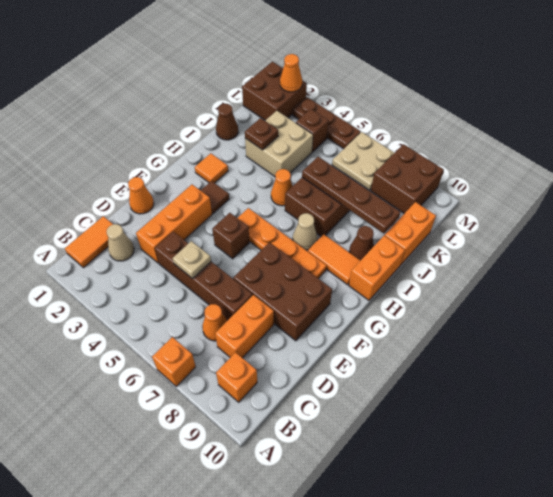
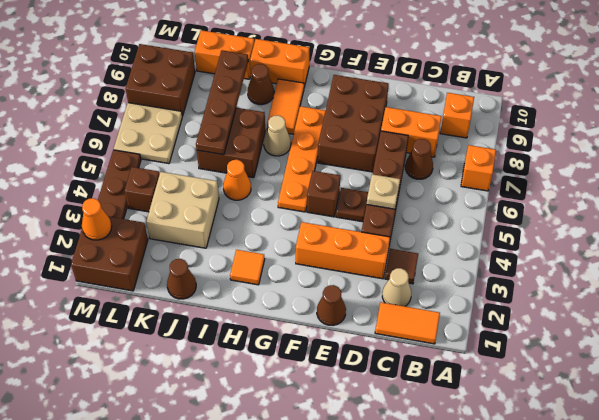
orange 1x1 cone [202,304,227,341] -> brown 1x1 cone [405,139,433,179]
orange 1x1 cone [128,177,154,214] -> brown 1x1 cone [317,285,346,325]
brown 1x1 tile [200,181,229,214] -> brown 1x1 tile moved to [385,249,418,284]
brown 1x1 plate [245,118,278,150] -> brown 1x1 plate moved to [336,188,368,222]

